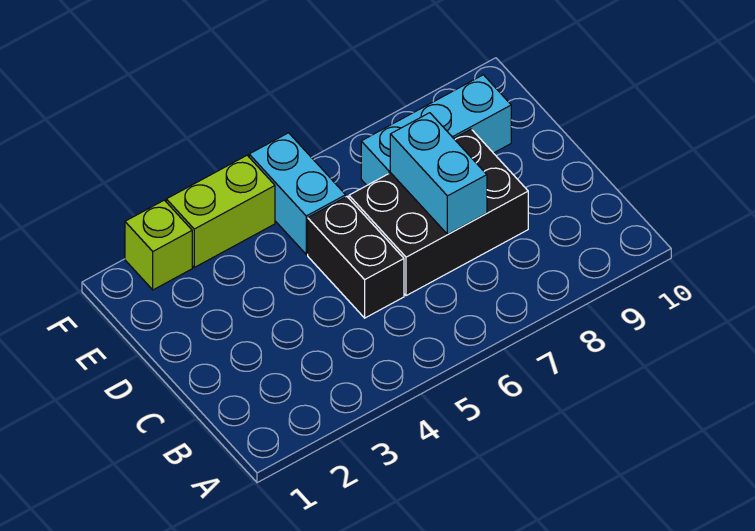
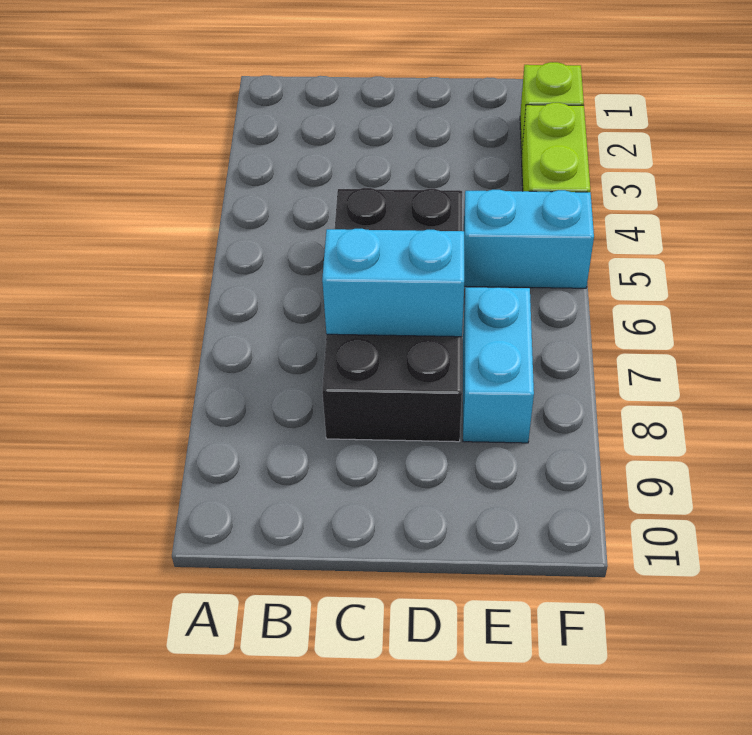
cyan 1x3 brick [361,75,511,185] -> cyan 1x2 brick [463,287,534,443]

